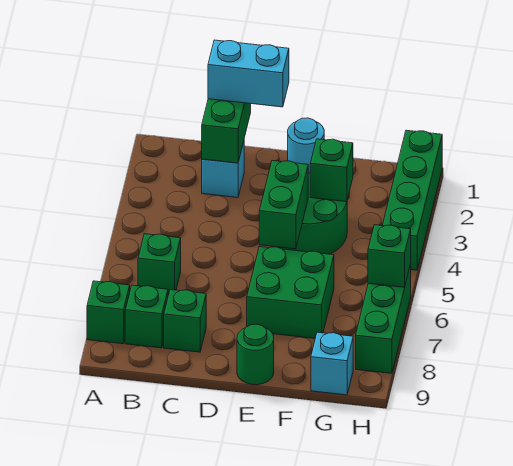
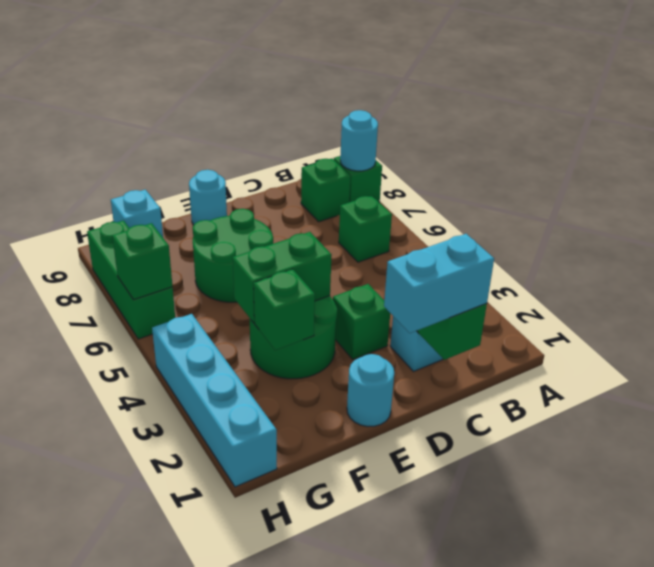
none -> cyan 1x1 round brick [340,110,378,171]
green 1x1 brick [164,290,206,352] -> green 1x1 brick moved to [333,284,390,359]
green 1x2 brick [259,160,308,249] -> green 1x2 brick turned to [233,232,332,323]
green 2x2 brick [247,247,334,338] -> green 2x2 round brick [193,209,273,302]
green 1x1 round brick [237,324,274,385] -> cyan 1x1 round brick [189,170,227,225]
green 1x4 brick [382,130,442,270] -> cyan 1x4 brick [152,314,277,487]

